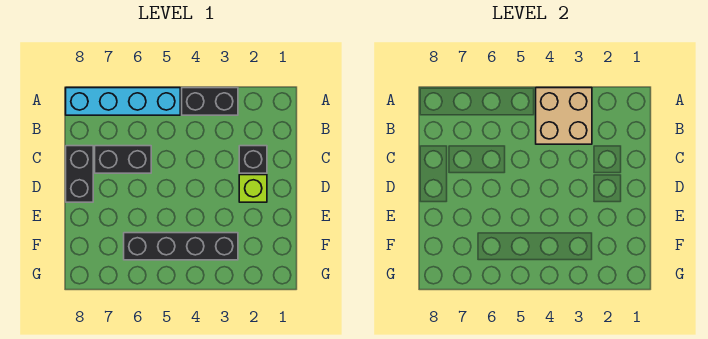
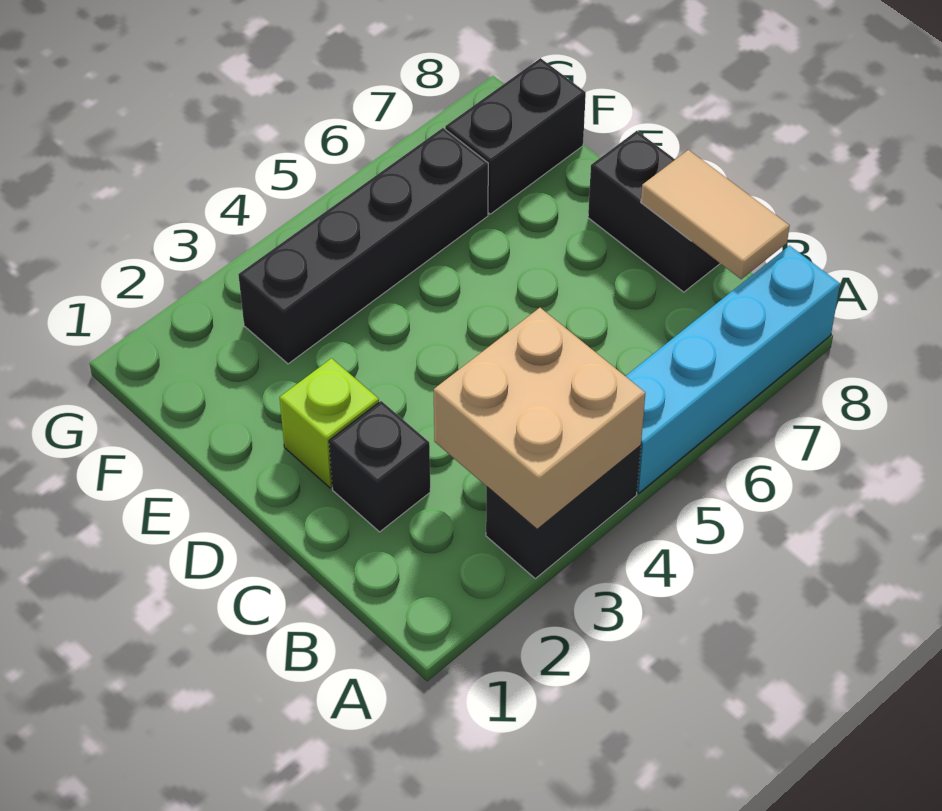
none -> tan 1x2 tile [641,150,789,279]
black 1x2 brick [95,146,151,173] -> black 1x2 brick moved to [445,58,586,214]

